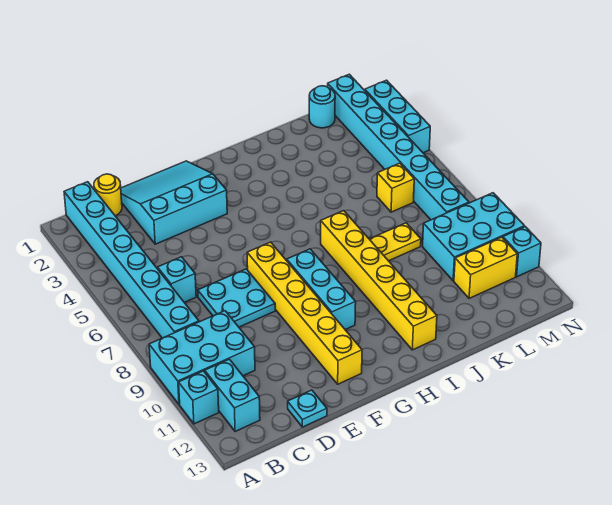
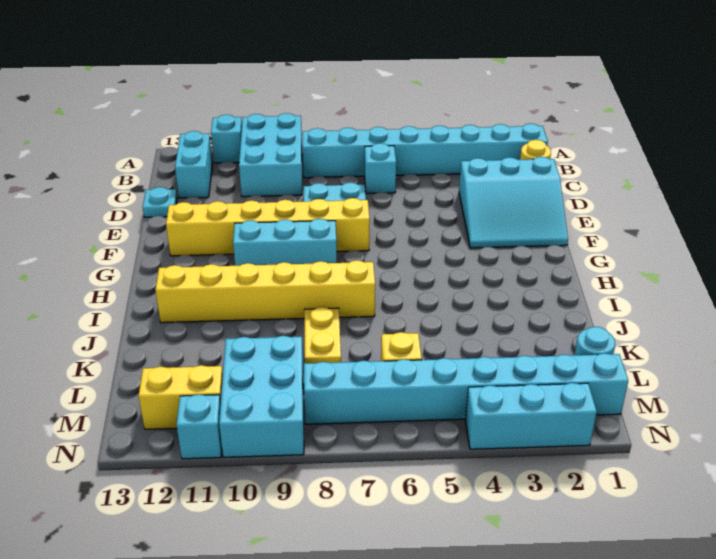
cyan 1x2 brick [205,359,260,432] -> cyan 1x2 brick turned to [175,131,212,198]
cyan 3x3 slope [121,161,227,244] -> cyan 3x3 slope turned to [459,157,568,248]
yellow 1x2 brick [454,237,517,298] -> yellow 1x2 brick turned to [139,365,223,429]

